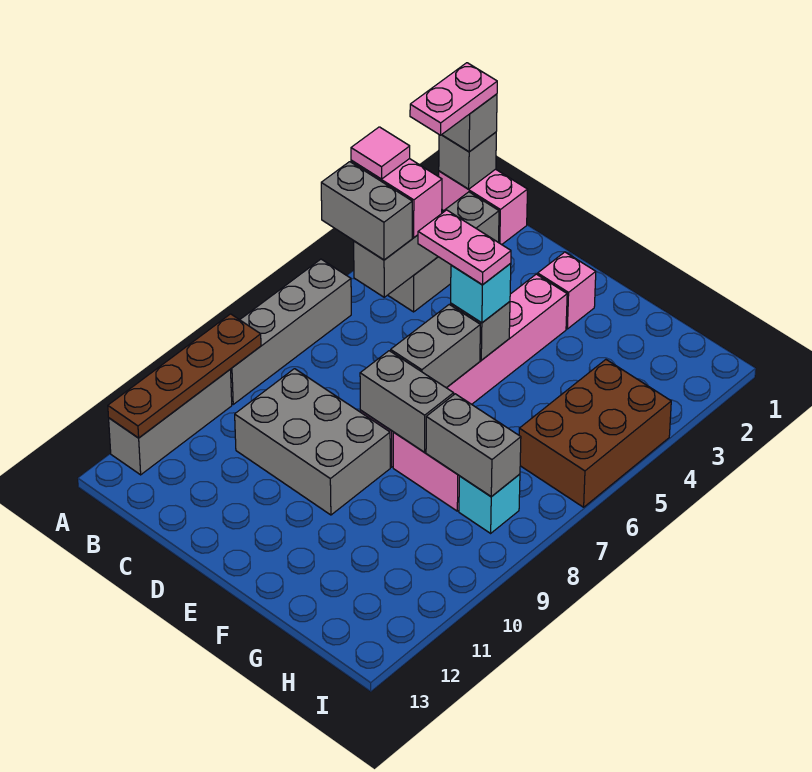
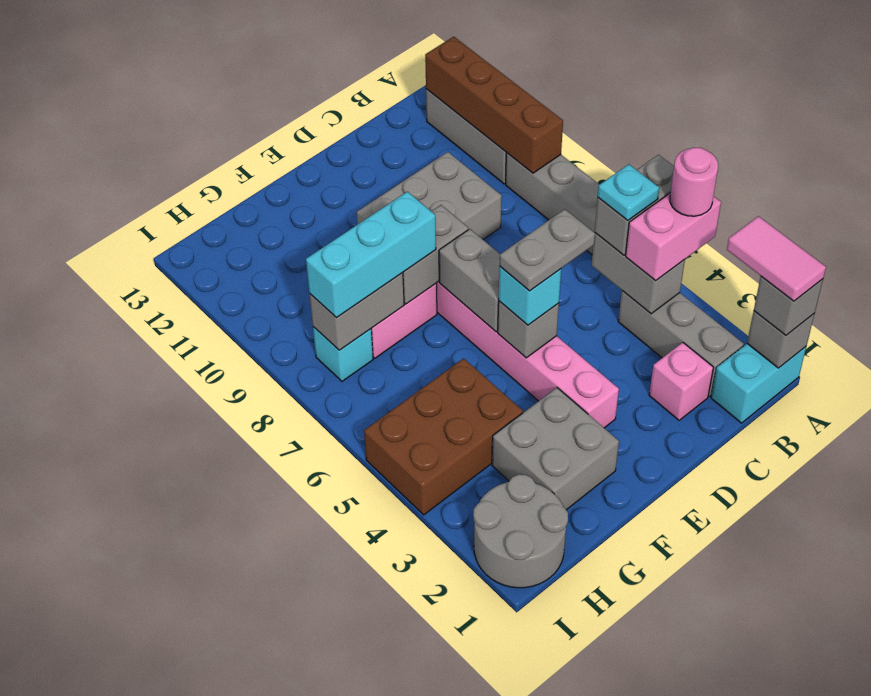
pink 1x2 brick [439,169,528,245] -> cyan 1x2 brick [711,344,806,423]
pink 1x2 plate [410,63,497,135] -> pink 1x2 tile [727,216,826,301]
pink 1x1 tile [351,127,410,179] -> pink 1x1 round brick [670,148,718,216]
brown 1x4 plate [108,314,261,438] -> brown 1x4 brick [425,37,563,173]
none -> cyan 1x1 plate [598,164,659,220]
pink 1x2 plate [418,210,511,285] -> grey 1x2 plate [500,209,595,291]
pink 1x1 brick [538,252,596,329] -> pink 1x1 brick moved to [649,342,713,420]
none -> grey 2x2 brick [492,388,619,510]
none -> cyan 1x3 brick [306,192,436,318]
none -> grey 2x2 round brick [473,474,568,588]
brown 2x3 brick [519,360,671,507] -> brown 2x3 brick turned to [364,358,523,515]

